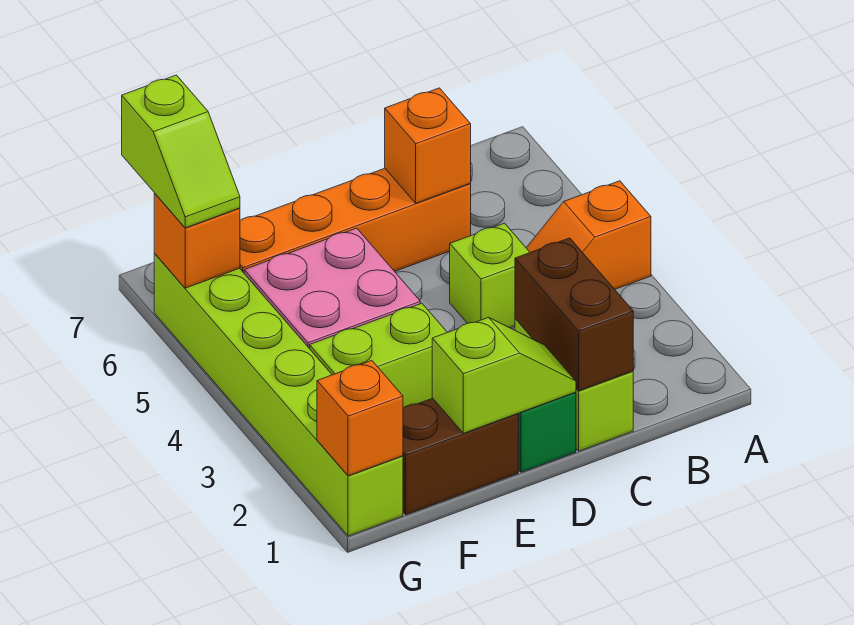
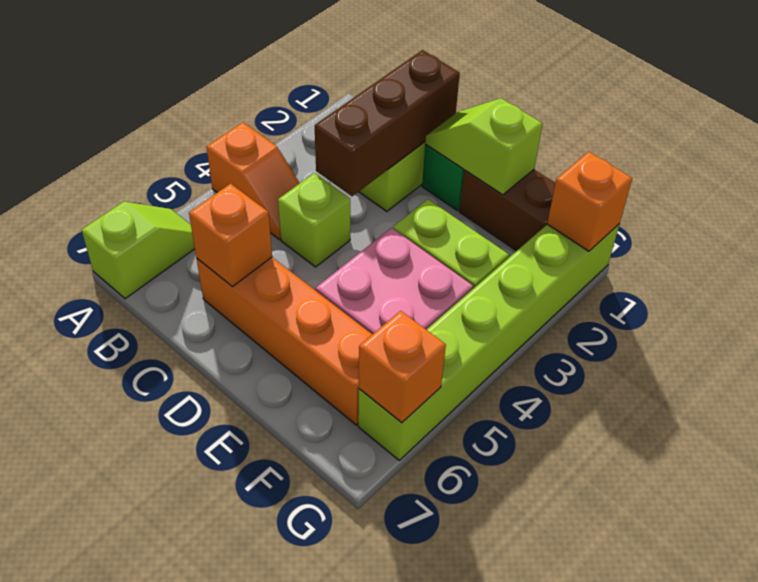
brown 1x2 brick [515,238,633,391] -> brown 1x3 brick [315,50,460,196]
lime 1x2 slope [122,75,240,228] -> lime 1x2 slope moved to [82,201,195,299]

